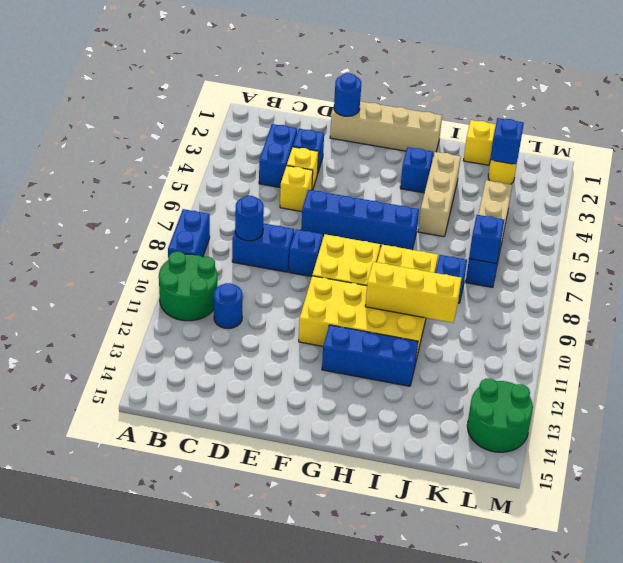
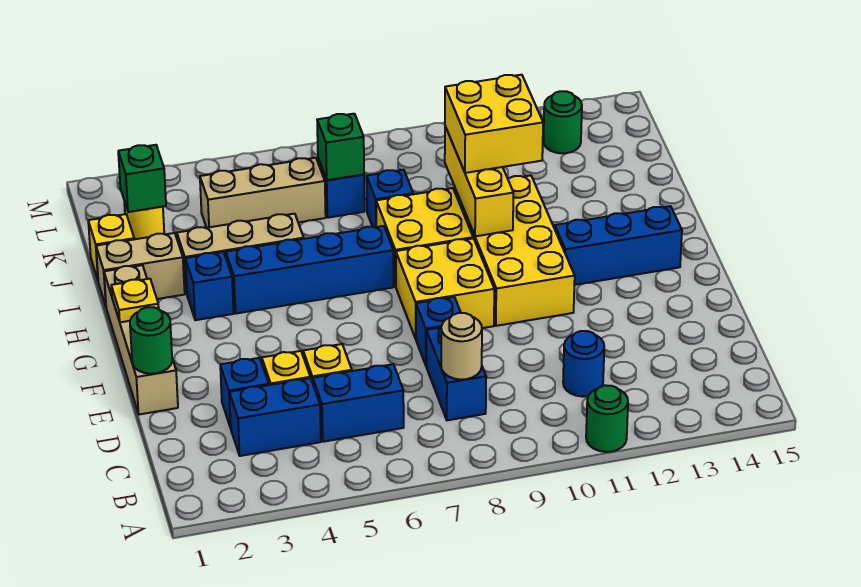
blue 1x2 brick [168,209,210,260] -> blue 1x2 brick moved to [313,364,404,442]
green 2x2 round brick [159,252,217,321] -> green 1x1 round brick [586,385,628,452]
blue 1x1 round brick [235,196,264,241] -> tan 1x1 round brick [441,313,482,380]
blue 1x1 round brick [334,73,361,116] -> green 1x1 round brick [130,307,172,374]
blue 1x4 brick [301,190,419,250] -> blue 1x4 brick turned to [226,226,394,313]
none -> yellow 1x1 plate [111,279,159,322]
blue 1x3 brick [322,325,418,386] -> blue 1x3 brick turned to [554,206,682,285]
none -> tan 1x2 brick [96,233,185,306]
none -> yellow 2x2 brick [445,75,543,173]
blue 1x1 brick [490,118,524,164] -> green 1x1 brick [118,145,166,212]
blue 1x1 brick [469,215,504,264] -> green 1x1 brick [317,114,364,180]
green 2x2 round brick [467,378,533,452] -> green 1x1 round brick [543,91,582,153]

